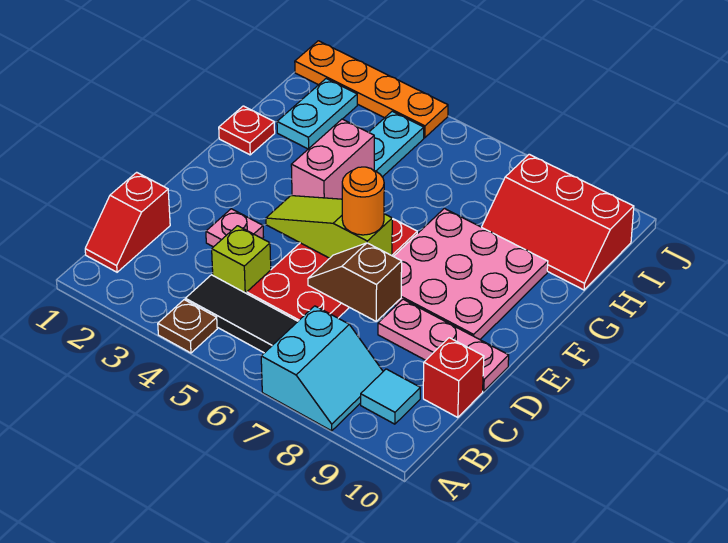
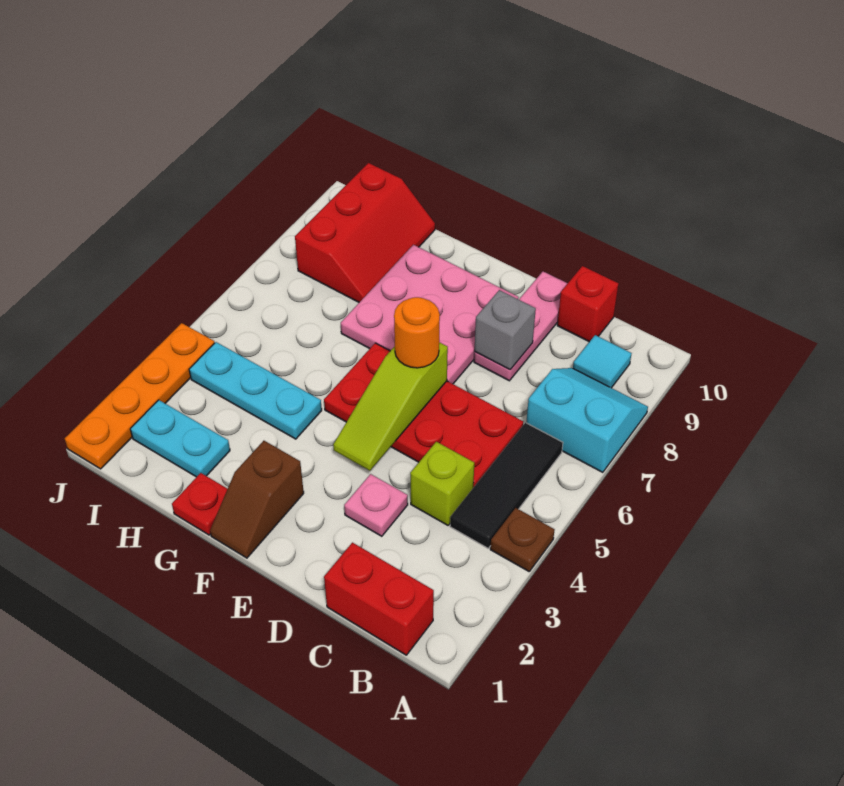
red 1x2 slope [85,172,170,272] -> red 1x2 brick [324,543,434,655]
brown 1x2 slope [308,243,402,322] -> brown 1x2 slope moved to [210,441,304,558]
none -> grey 1x1 brick [475,290,536,370]
pink 1x2 brick [291,119,374,199] -> none

